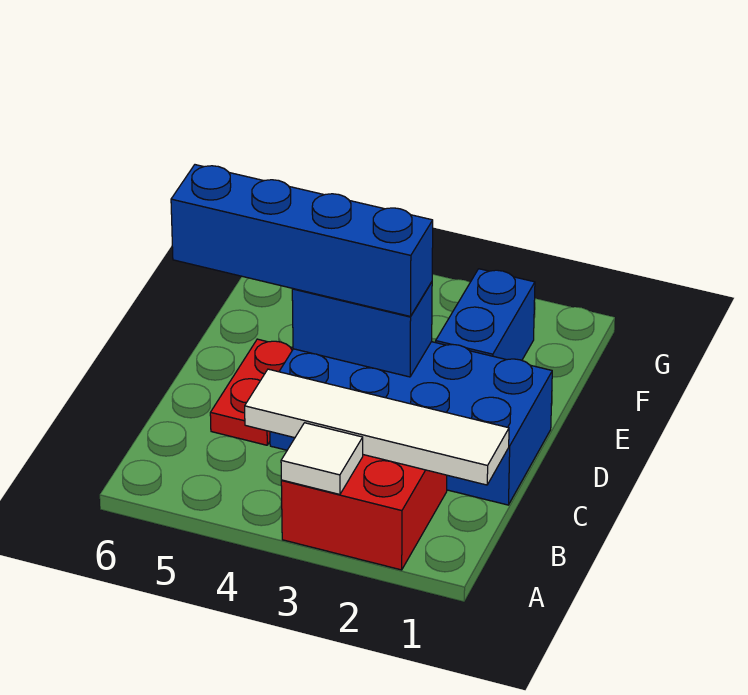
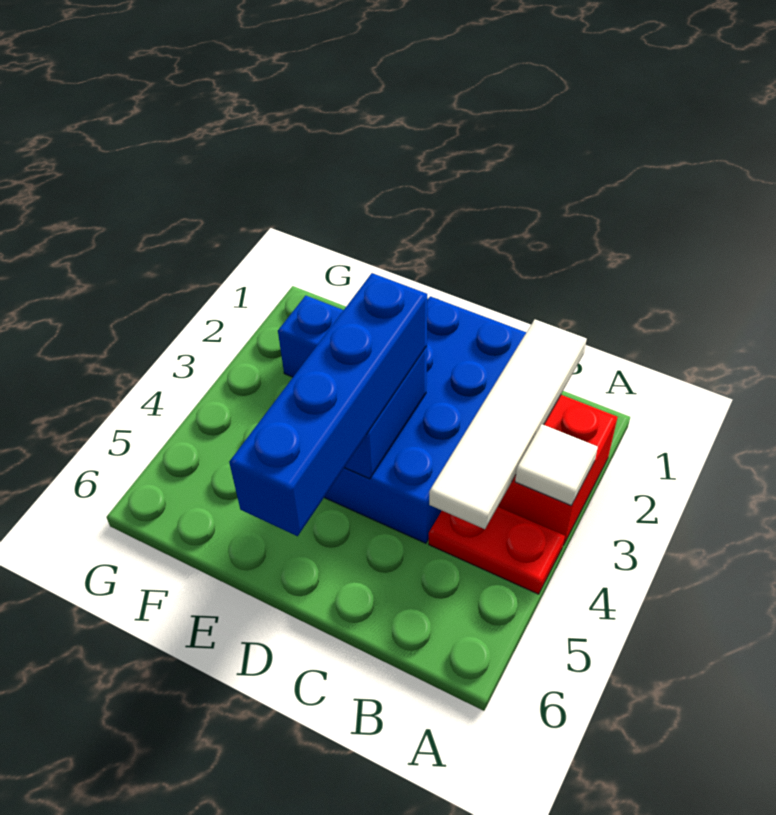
red 1x2 plate [210,339,293,445] -> red 1x2 plate moved to [429,507,565,594]

